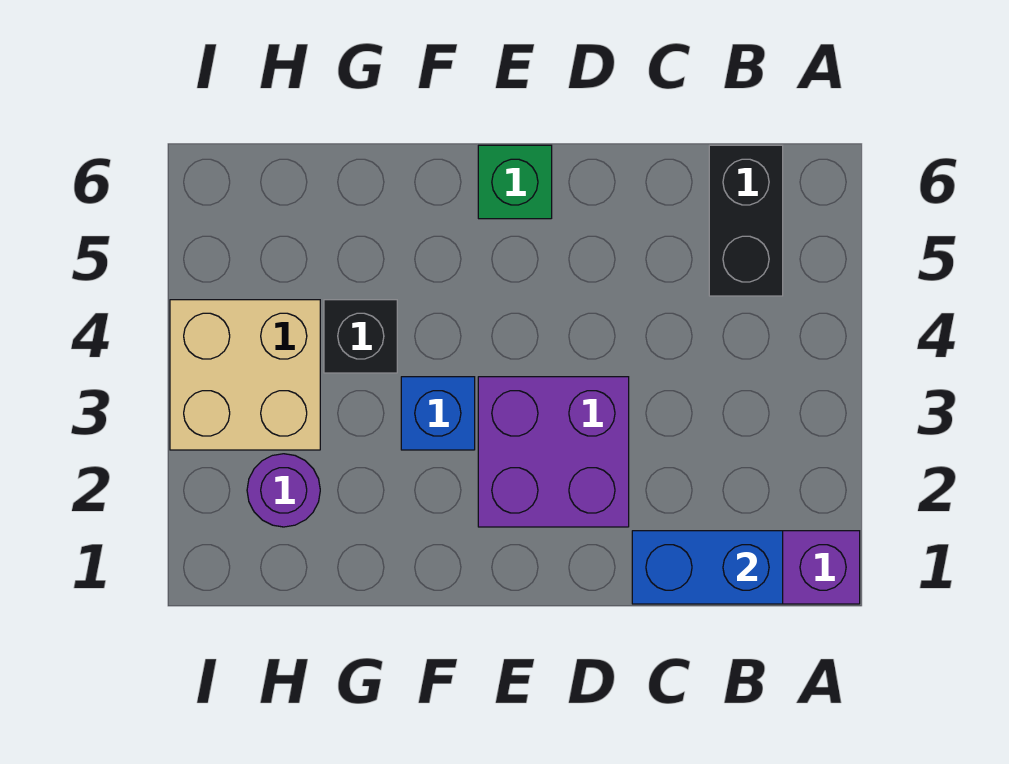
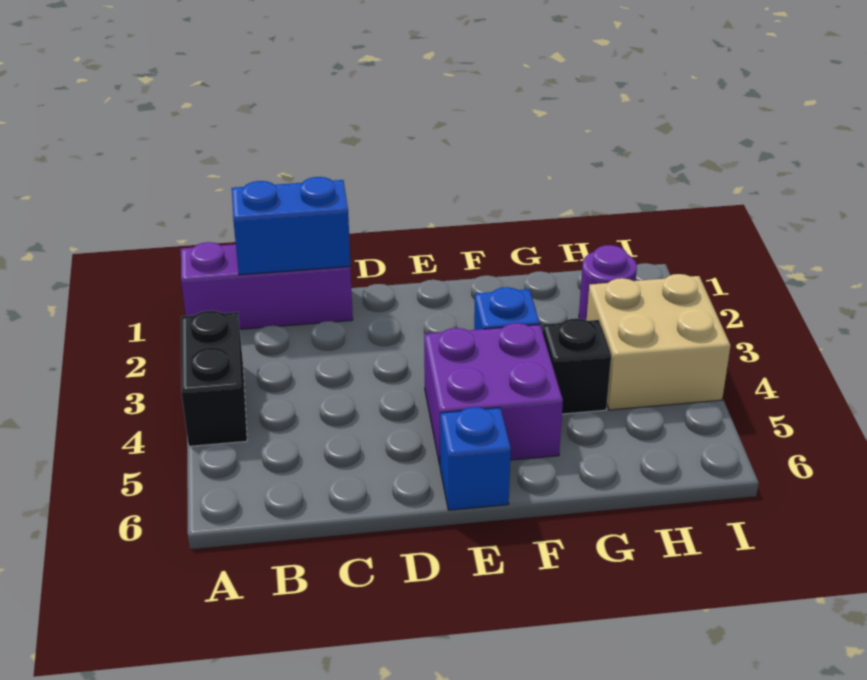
black 1x2 brick [709,145,783,296] -> black 1x2 brick moved to [181,310,247,446]
purple 2x2 brick [478,377,629,527] -> purple 2x2 brick moved to [424,323,563,465]
green 1x1 brick [478,145,552,219] -> blue 1x1 brick [440,407,511,510]

